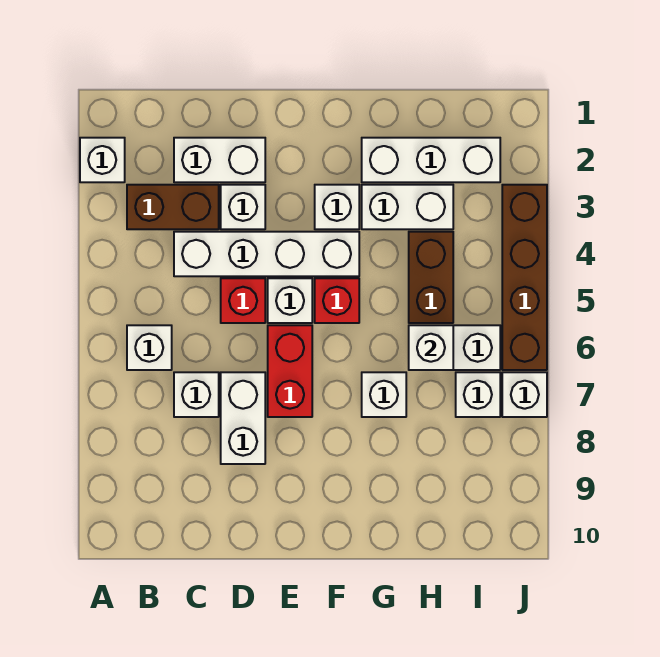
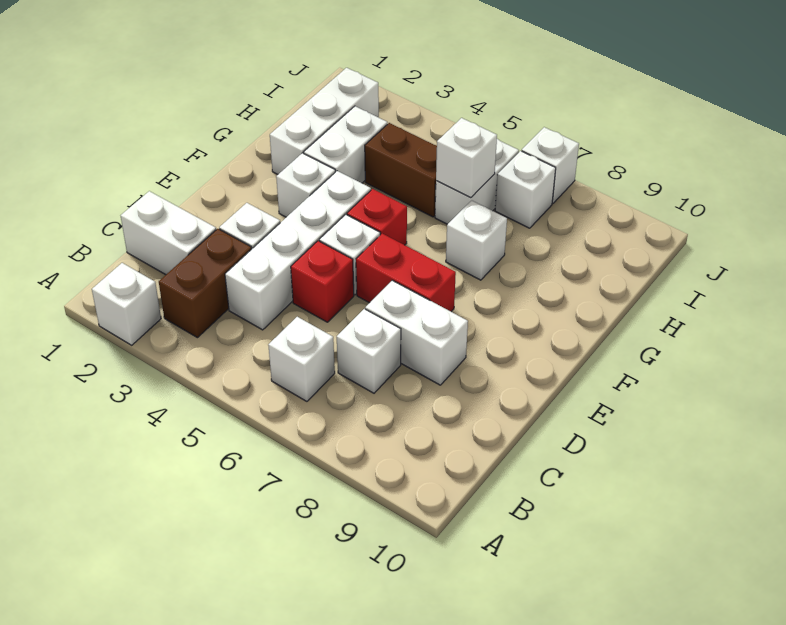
white 1x2 brick [174,138,265,182] -> white 1x2 brick turned to [121,191,216,275]
brown 1x4 brick [502,185,547,370] -> none

